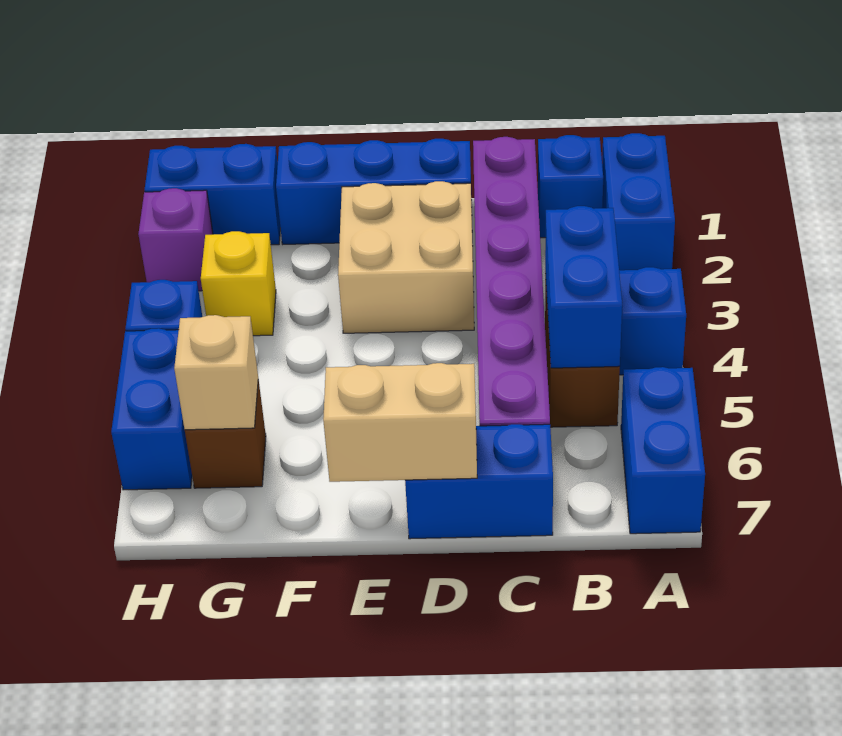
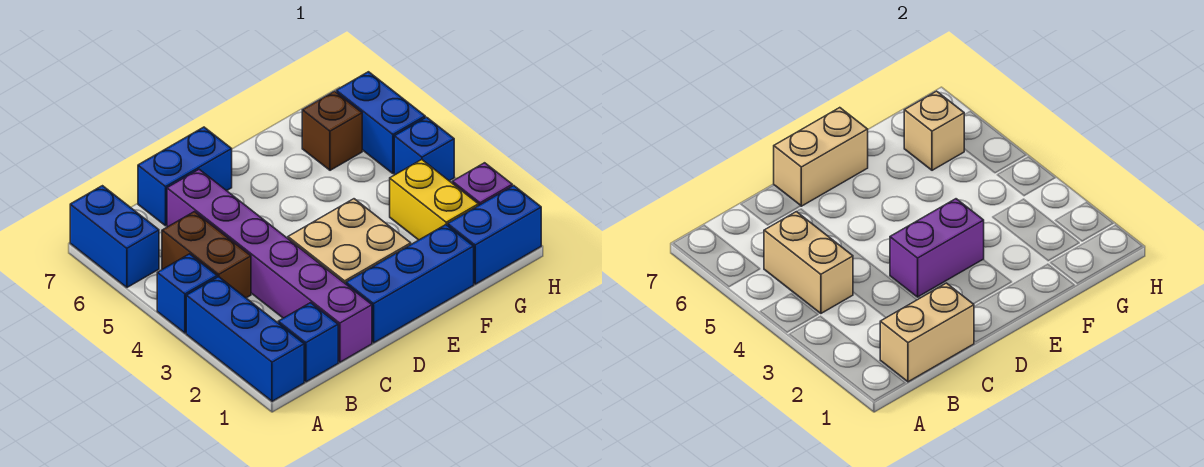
blue 1x2 brick [602,133,675,270] -> blue 1x3 brick [186,277,304,401]
none -> tan 1x2 brick [880,283,974,382]
blue 1x2 brick [545,206,622,368] -> tan 1x2 brick [764,212,853,313]
none -> purple 1x2 brick [890,199,984,297]
yellow 1x1 brick [201,231,276,336] -> yellow 1x2 brick [390,160,478,240]

